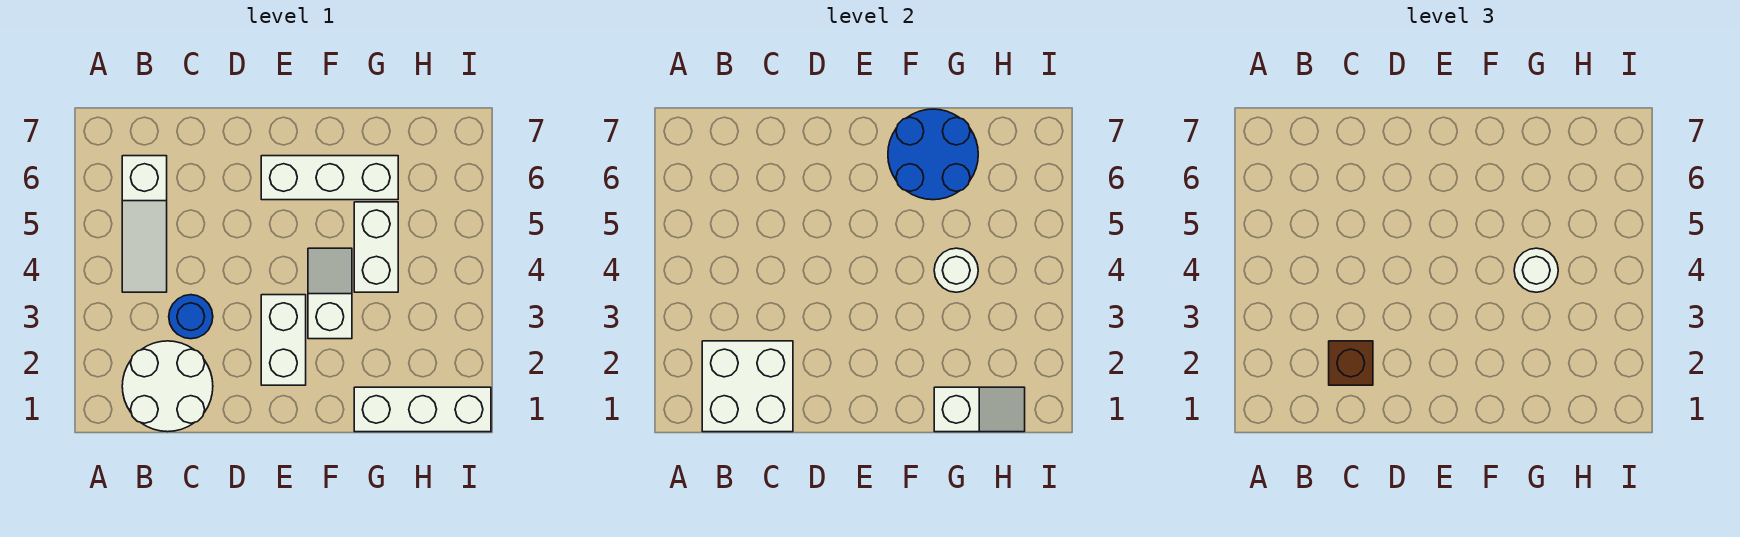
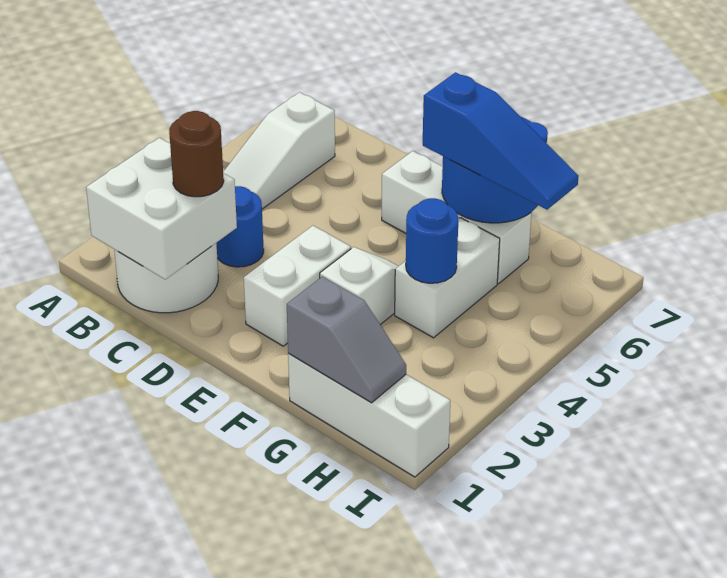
brown 1x1 brick [1329,341,1373,385] -> brown 1x1 round brick [169,111,224,197]
none -> blue 1x3 slope [423,72,579,210]
white 1x2 slope [934,387,1025,432] -> grey 1x2 slope [287,276,406,403]
white 1x1 round brick [934,248,978,292] -> blue 1x1 round brick [406,198,458,283]
white 1x1 round brick [1514,248,1558,292] -> none

